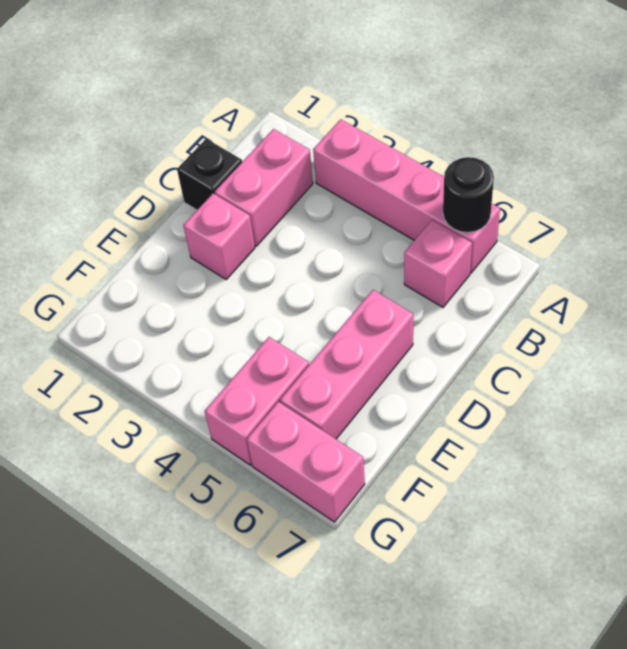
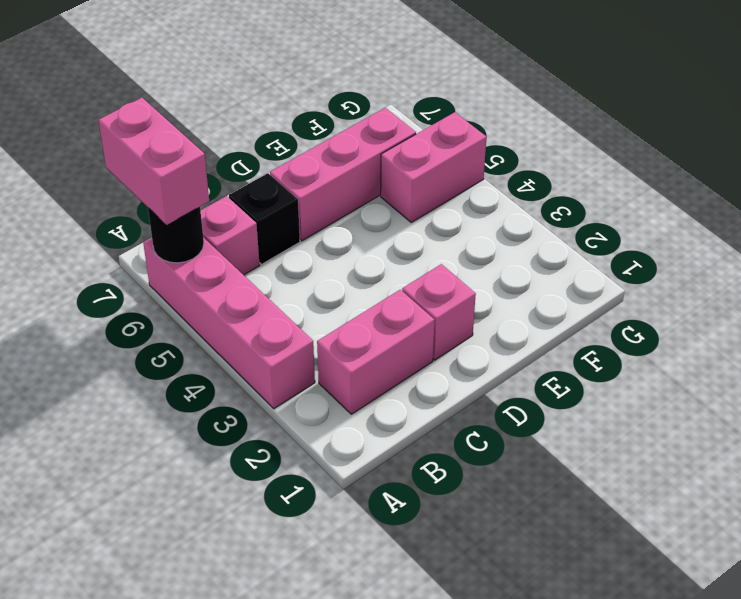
black 1x1 brick [177,139,242,210] -> black 1x1 brick moved to [229,173,300,264]
pink 1x2 brick [247,402,365,522] -> pink 1x2 brick moved to [99,98,209,225]

